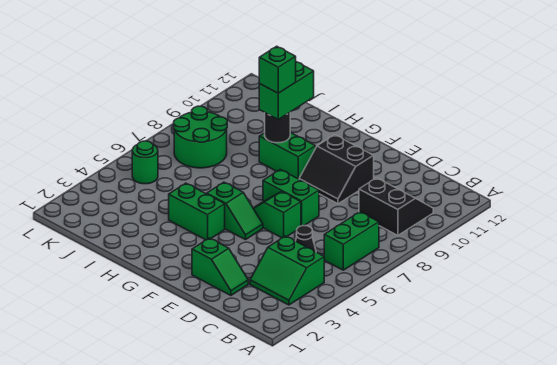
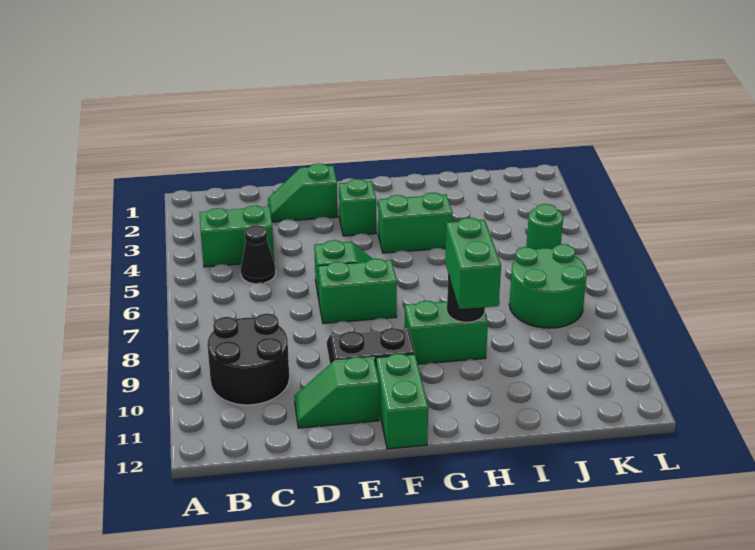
green 1x2 brick [324,212,379,270] -> green 1x2 brick moved to [376,353,428,449]
black 2x2 slope [359,178,433,235] -> black 2x2 round brick [207,314,289,405]
green 1x2 slope [207,182,263,240] -> green 1x2 slope moved to [294,357,379,428]
green 1x1 brick [259,46,296,93] -> green 1x1 brick moved to [339,179,376,236]

